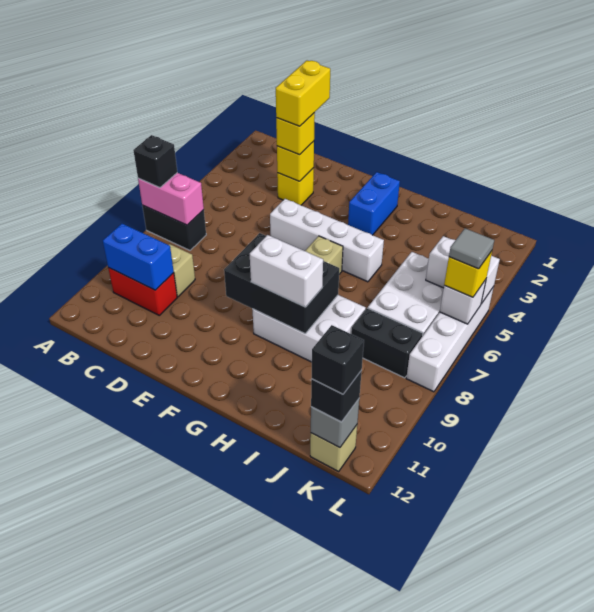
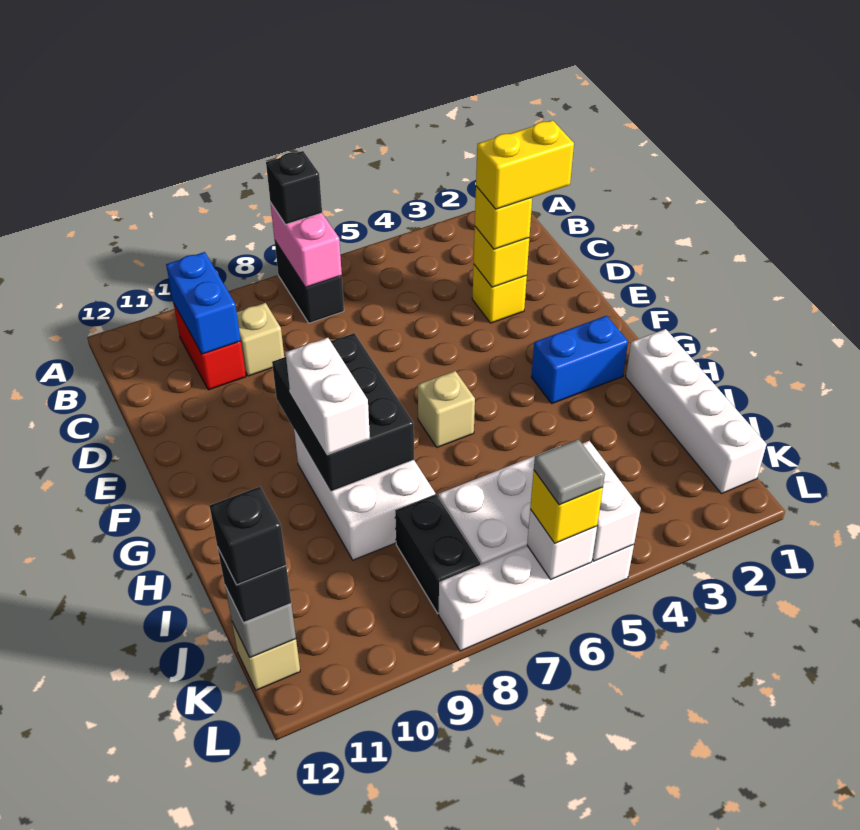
white 1x4 brick [270,199,384,282] -> white 1x4 brick moved to [626,329,767,494]

